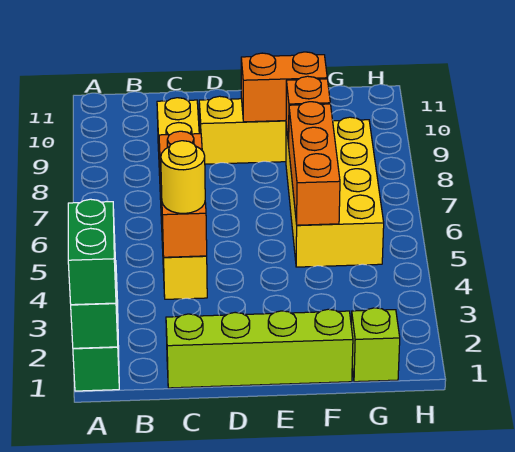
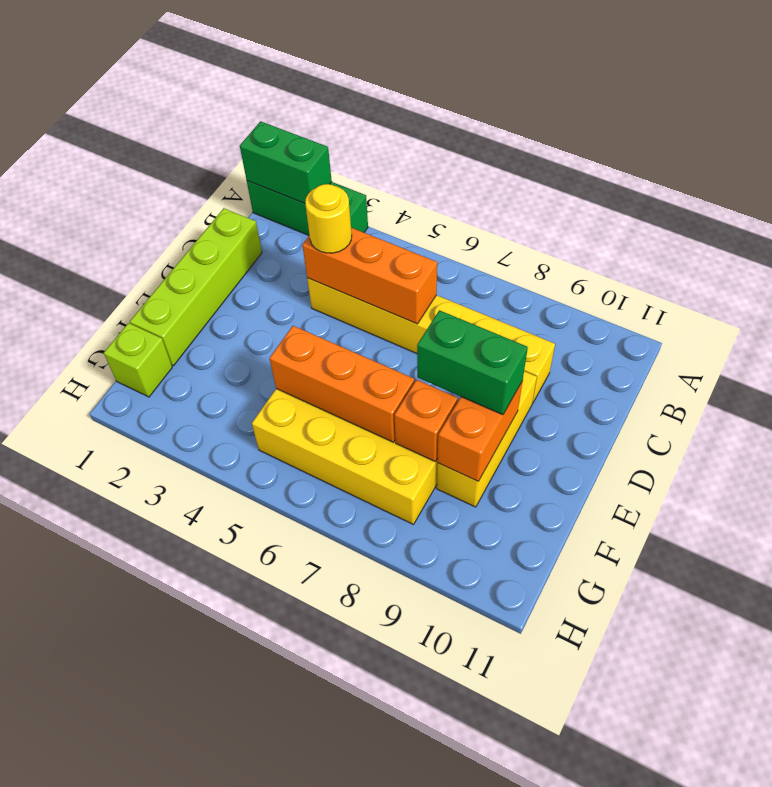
green 1x2 brick [68,199,116,305] -> green 1x2 brick moved to [417,310,528,415]

